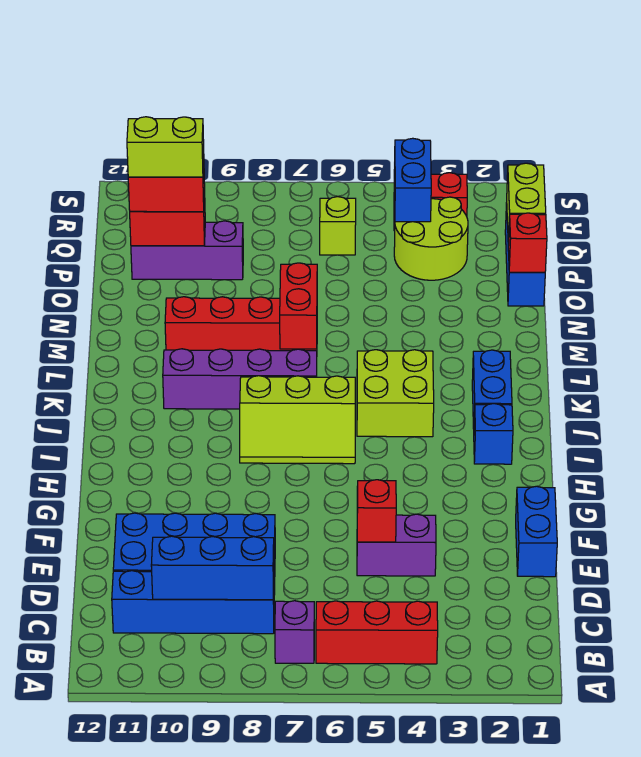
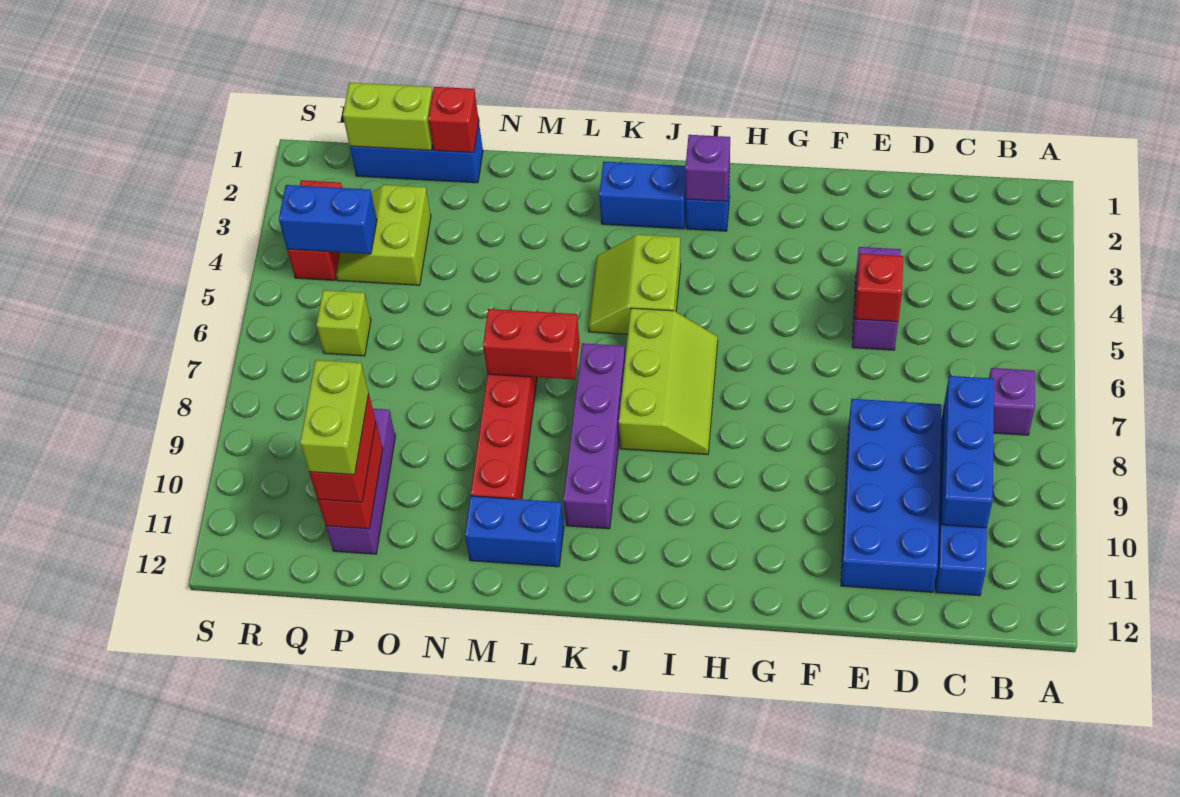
red 1x3 brick [316,601,438,664] -> none
blue 1x2 brick [516,486,557,577] -> blue 1x2 brick moved to [465,496,564,567]
none -> purple 1x1 brick [685,135,730,201]
lime 2x2 brick [357,350,434,437] -> lime 2x2 slope [588,235,681,334]
lime 2x2 round brick [394,197,468,280] -> lime 2x2 slope [336,185,431,285]

